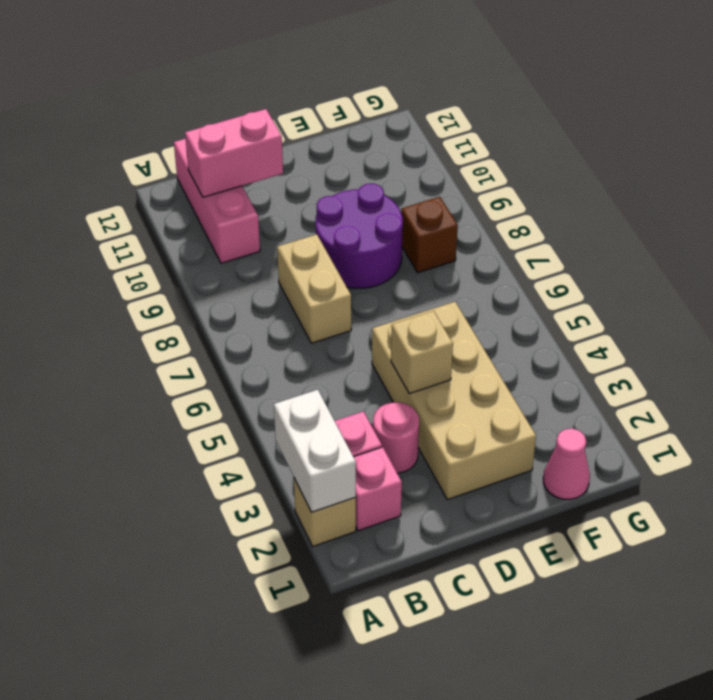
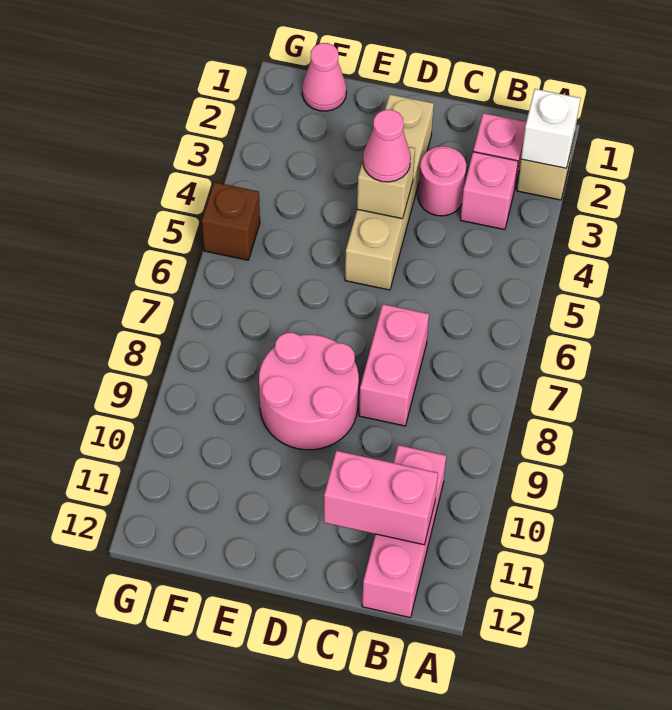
white 1x2 brick [274,390,356,512] -> white 1x1 brick [521,89,580,168]
tan 1x2 brick [277,235,351,343] -> pink 1x2 brick [359,304,429,426]
tan 2x4 brick [372,302,536,500] -> tan 1x4 brick [345,94,434,290]
none -> pink 1x1 cone [363,110,411,182]
purple 2x2 round brick [316,183,403,288] -> pink 2x2 round brick [259,333,359,450]
brown 1x1 brick [401,197,458,273] -> brown 1x1 brick moved to [202,182,260,260]

